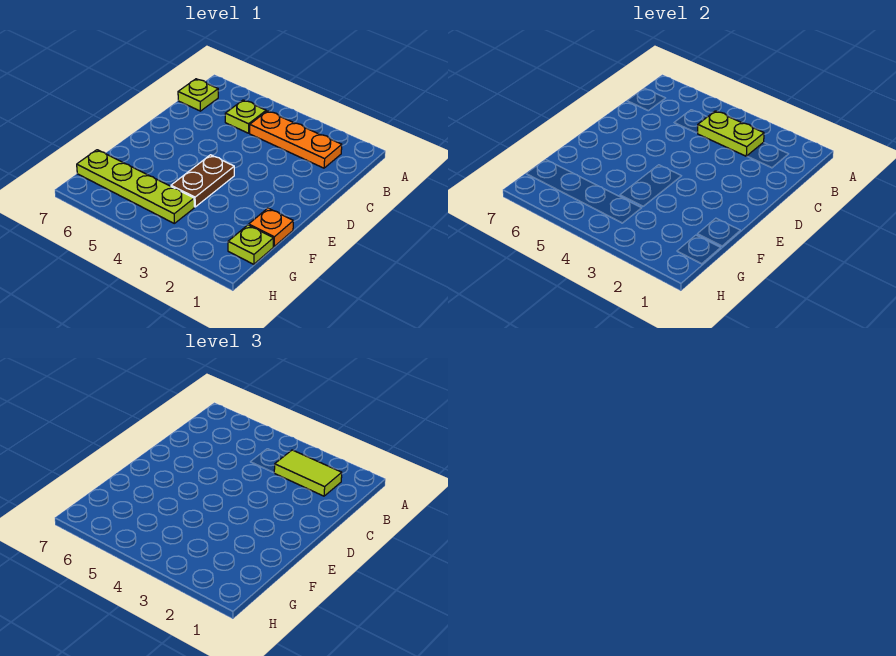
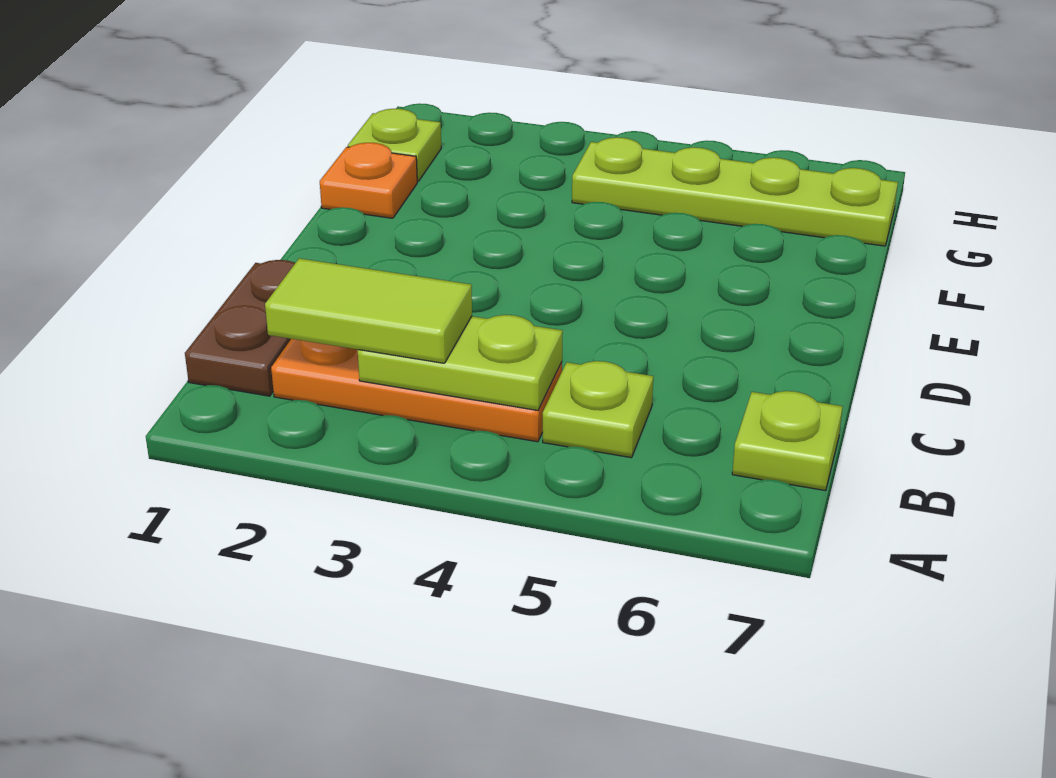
brown 1x2 plate [171,155,234,207] -> brown 1x2 plate moved to [185,260,295,396]

